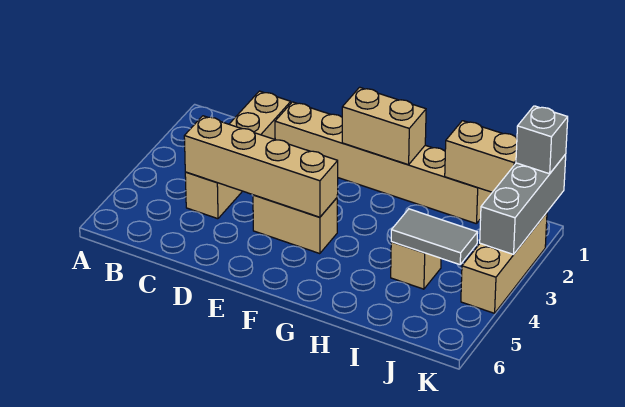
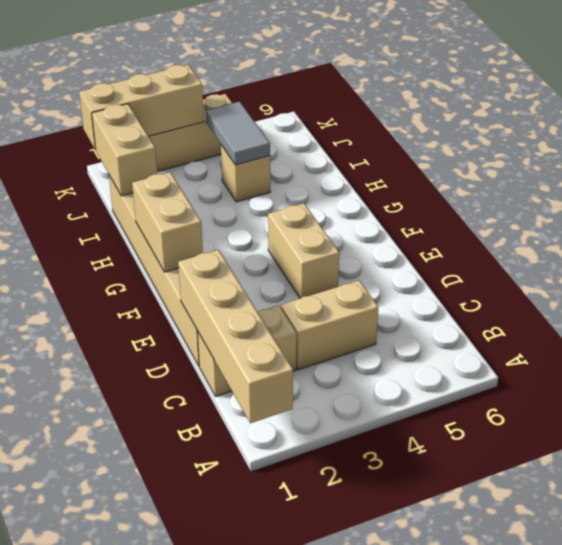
tan 1x4 brick [184,116,338,217] -> tan 1x4 brick moved to [178,250,293,423]
grey 1x3 brick [480,154,566,254] -> tan 1x3 brick [79,65,204,150]
grey 1x1 brick [516,106,568,174] -> none

